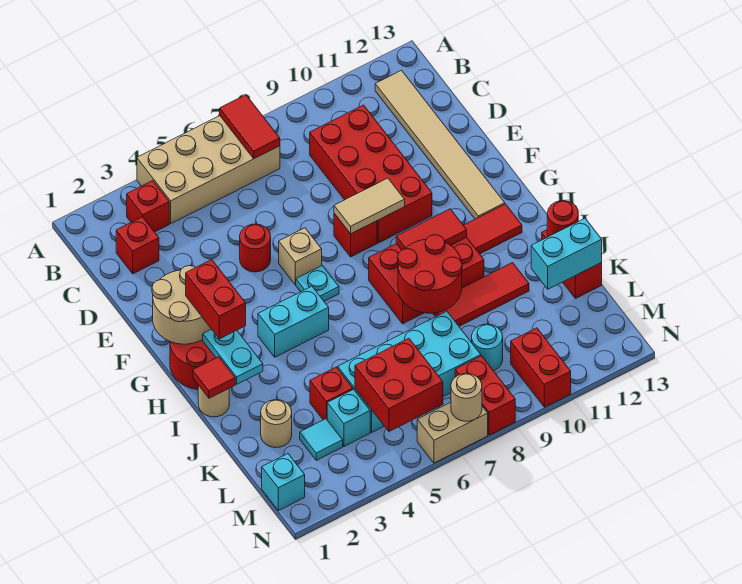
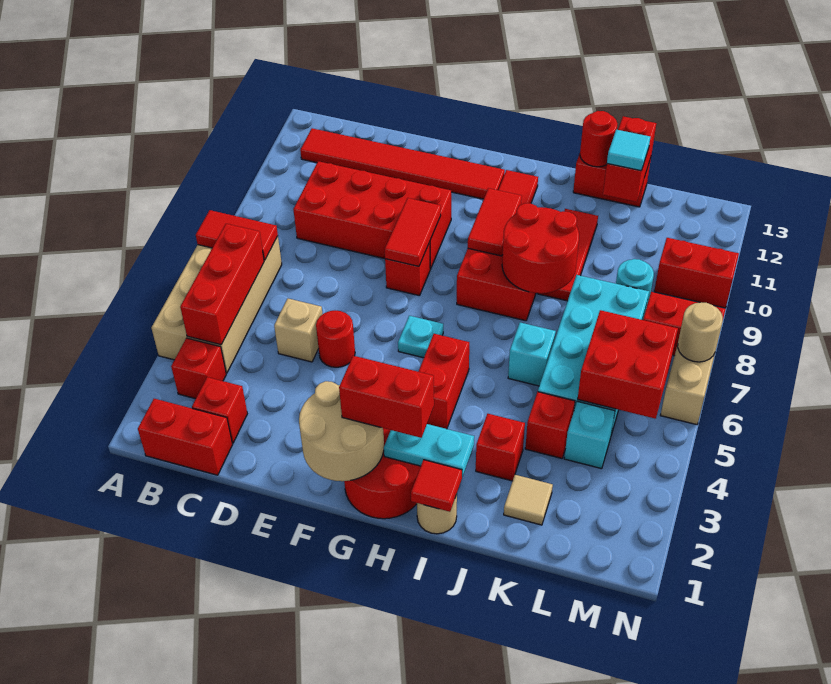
none -> red 1x2 brick [138,399,232,475]
none -> red 1x3 brick [180,224,264,345]
tan 1x6 tile [375,70,505,219] -> red 1x6 tile [300,128,505,199]
tan 1x1 brick [279,228,322,285] -> tan 1x1 brick moved to [274,298,322,362]
tan 1x2 tile [334,178,405,234] -> red 1x2 tile [385,198,441,266]
cyan 1x2 brick [258,286,329,357] -> red 1x2 brick [418,334,469,429]
none -> red 1x1 brick [476,414,525,481]
tan 1x1 round brick [261,400,292,448] -> tan 1x1 tile [504,475,553,525]
cyan 1x2 brick [531,218,602,289] -> red 1x2 brick [603,116,656,202]
cyan 1x1 tile [300,419,343,460] -> cyan 1x1 tile moved to [607,130,650,171]
cyan 1x1 brick [262,454,305,511] -> cyan 1x1 brick moved to [508,323,556,386]

